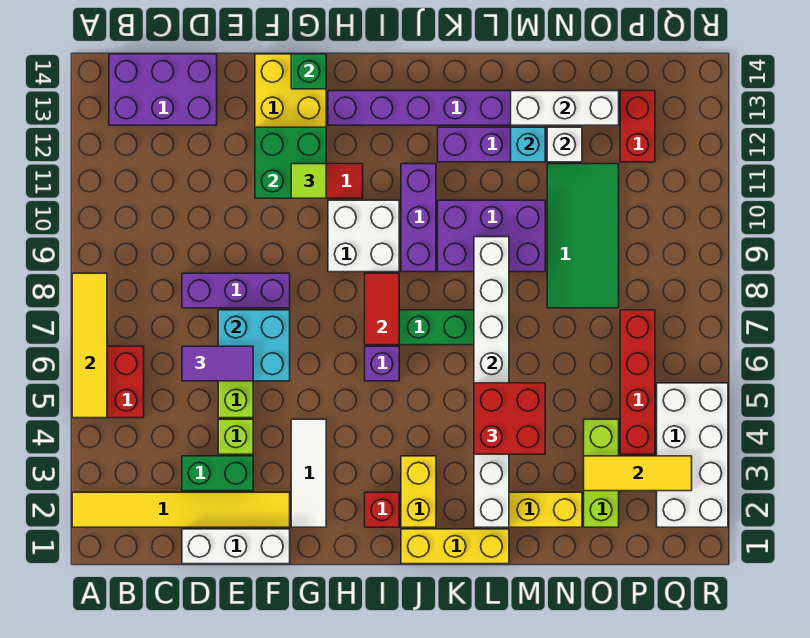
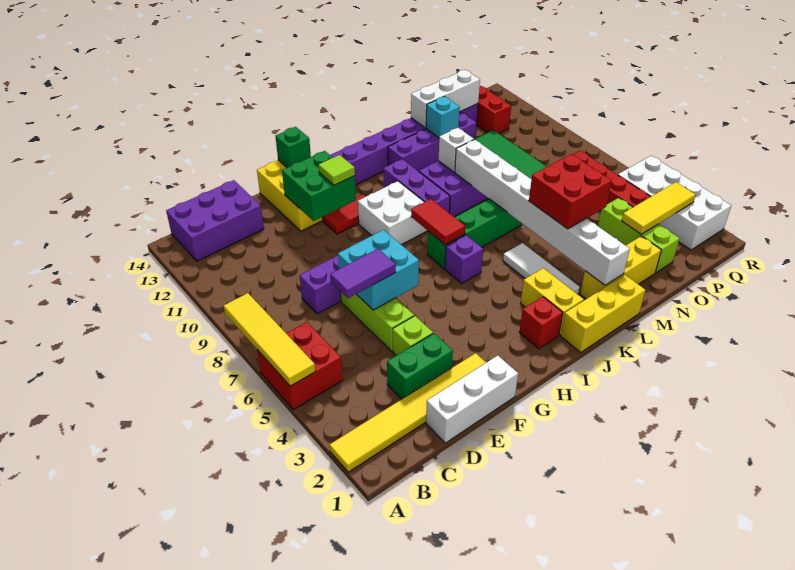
white 1x3 tile [291,419,326,527] -> white 1x3 tile moved to [503,243,580,294]
white 1x1 brick [547,127,582,162] -> white 1x1 brick moved to [438,128,474,172]

